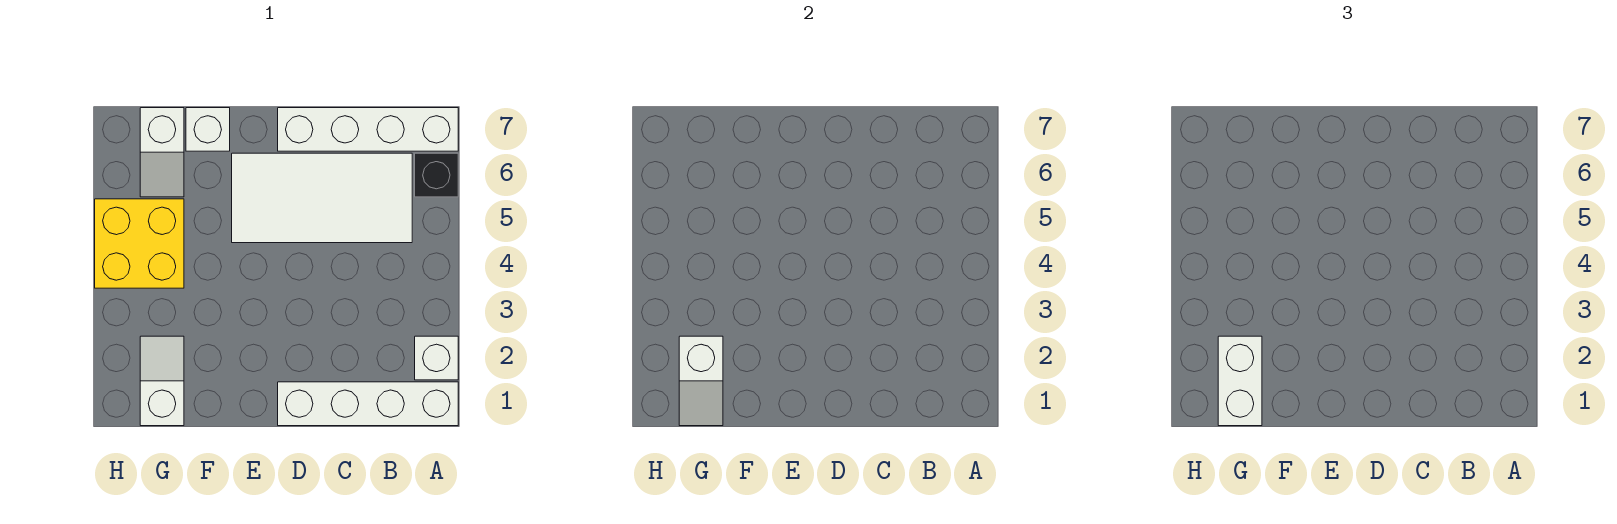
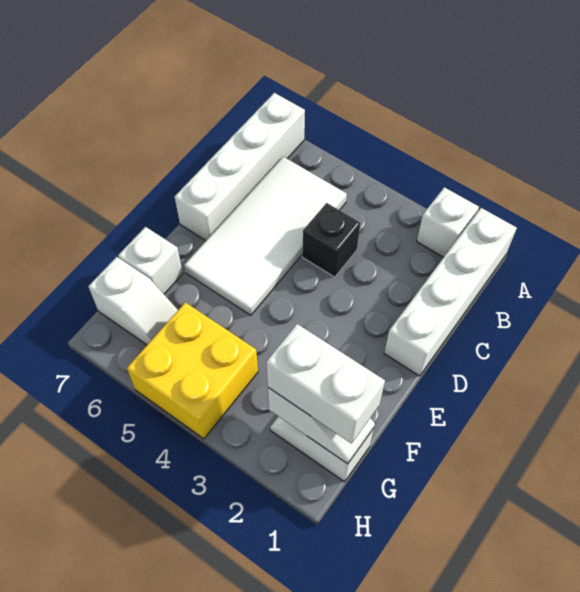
black 1x1 brick [415,153,458,197] -> black 1x1 brick moved to [302,203,360,277]

